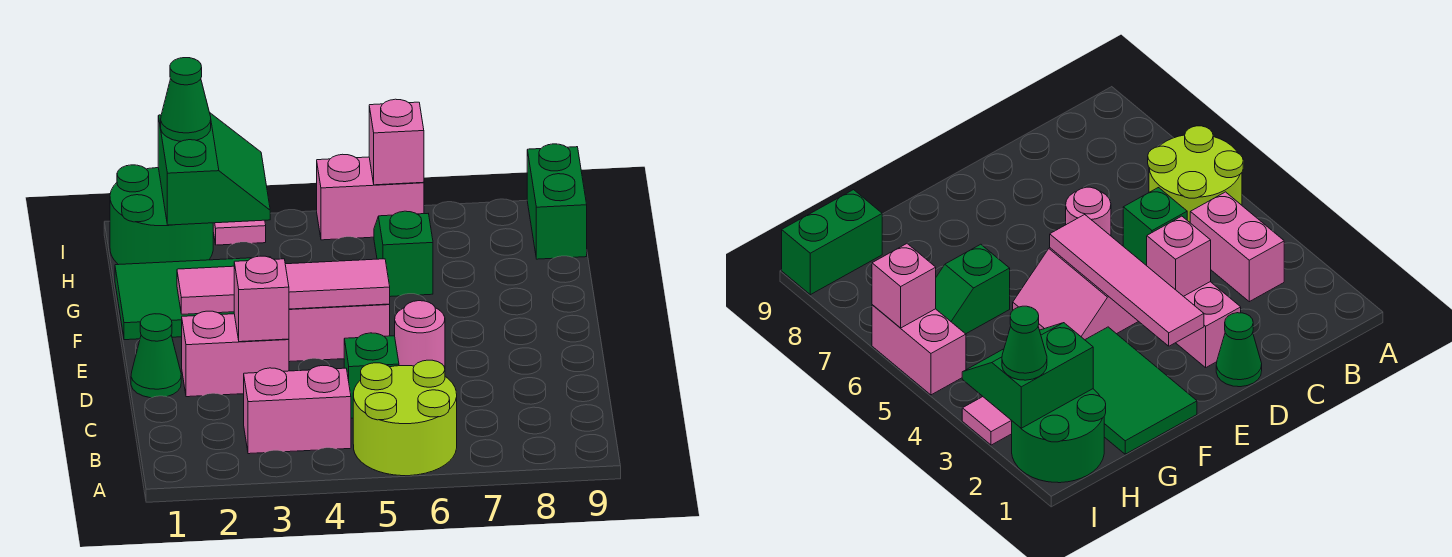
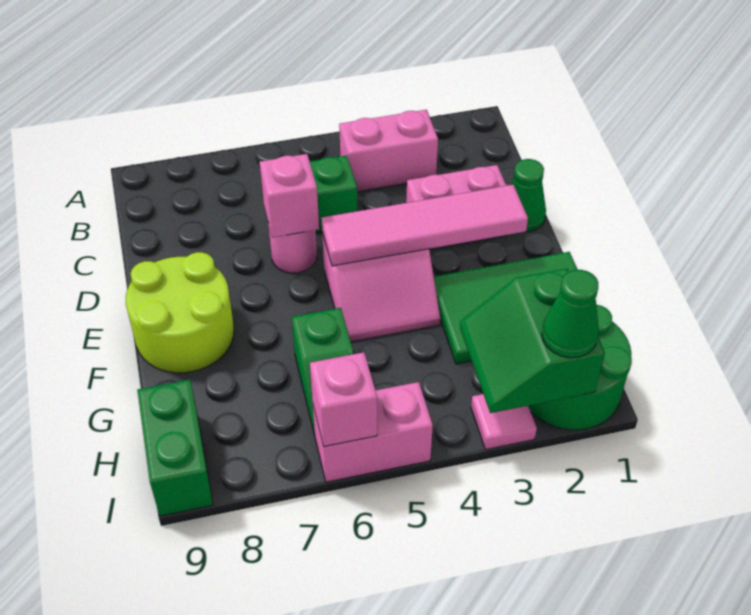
lime 2x2 round brick [353,360,457,476] -> lime 2x2 round brick moved to [126,252,234,373]
pink 1x1 brick [234,256,289,342] -> pink 1x1 brick moved to [260,154,319,238]

